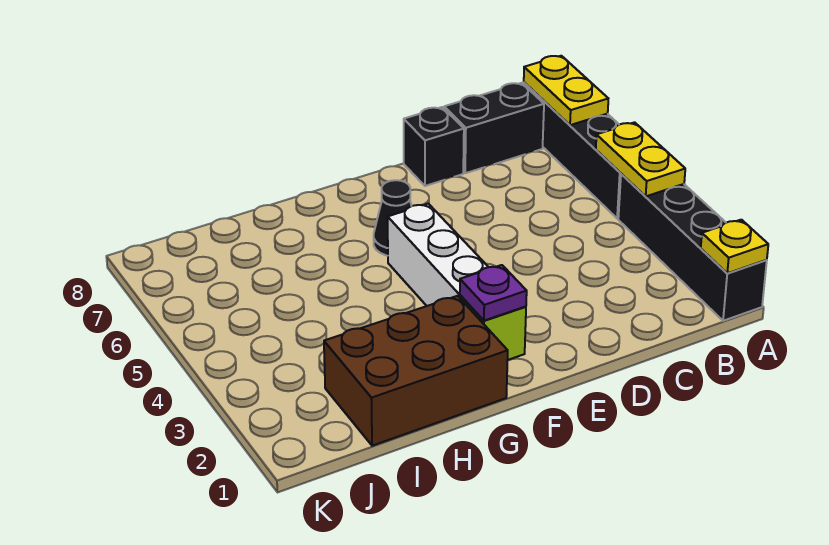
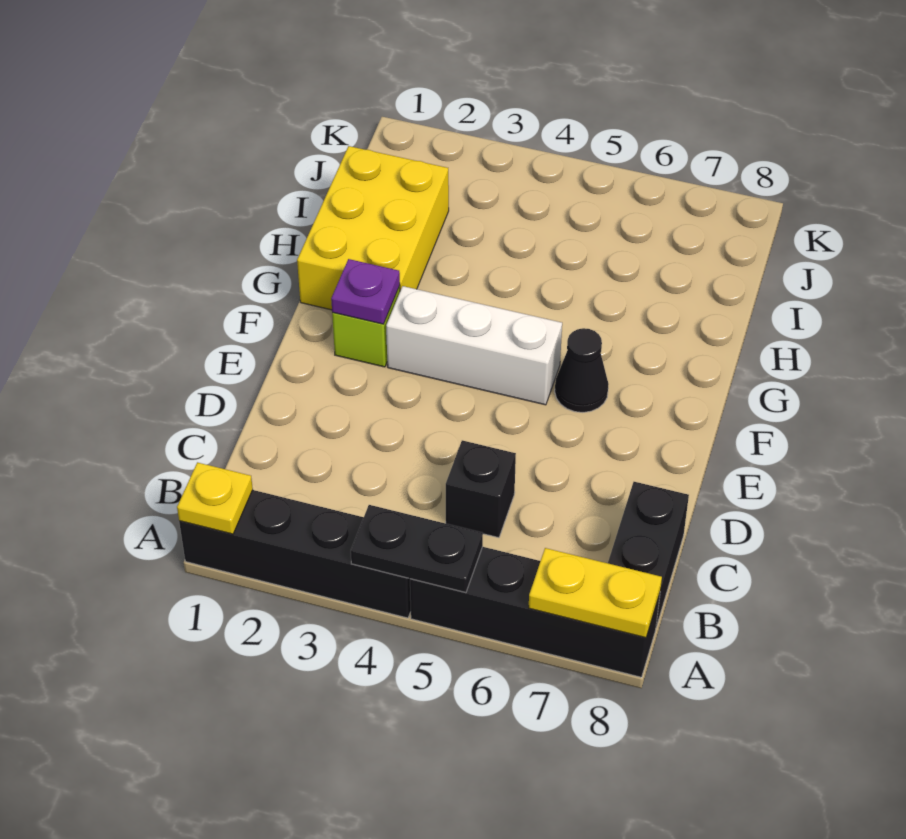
yellow 1x2 plate [596,122,685,196] -> black 1x2 plate [351,505,483,592]
black 1x1 brick [404,107,464,186] -> black 1x1 brick moved to [446,440,516,538]
brown 2x3 brick [324,296,508,446] -> yellow 2x3 brick [297,146,449,310]

